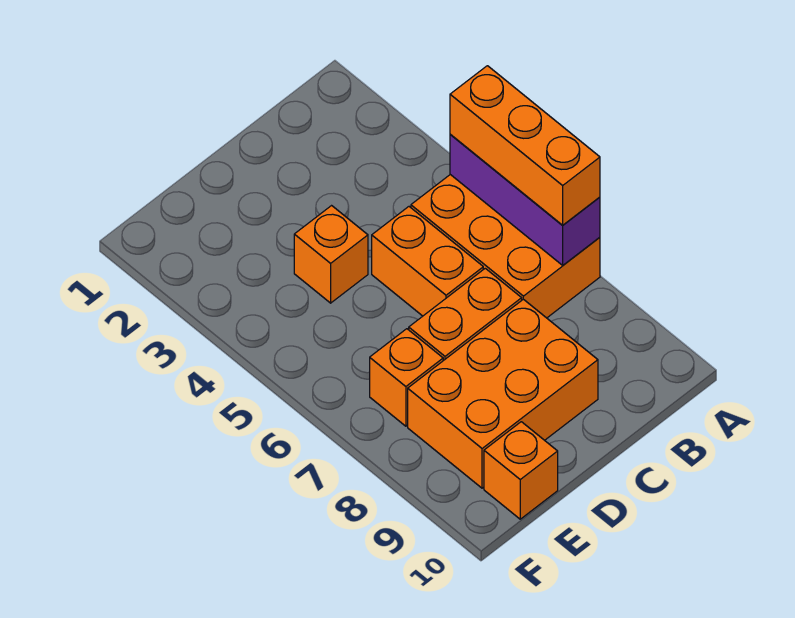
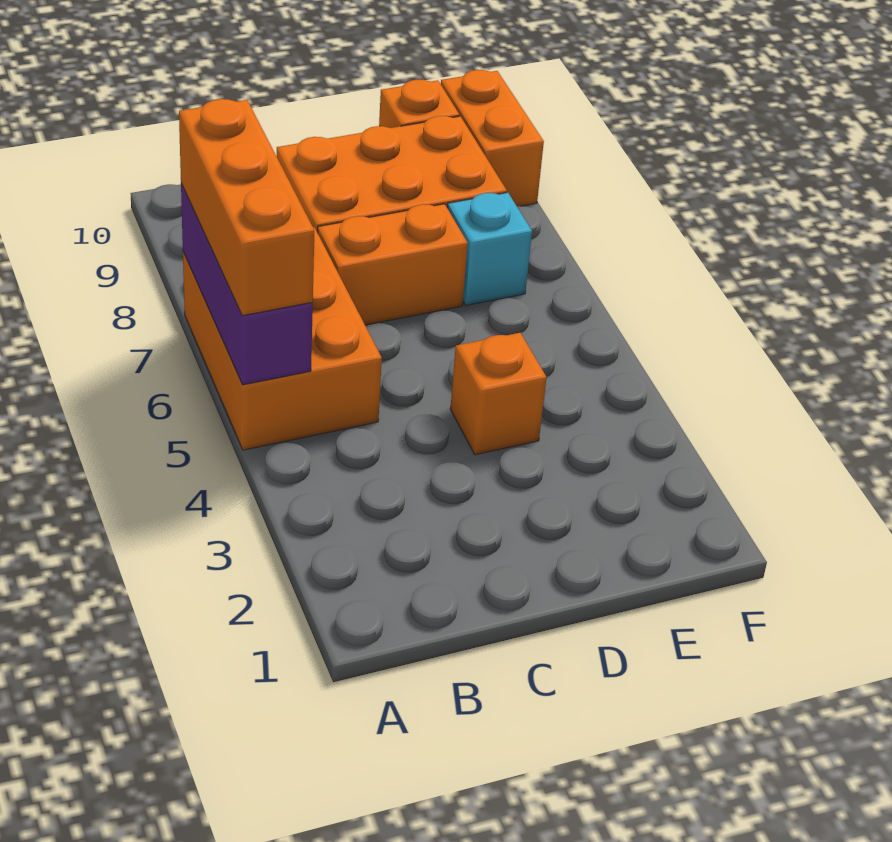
orange 1x2 brick [372,207,483,316] -> orange 1x2 brick moved to [441,70,544,206]
orange 1x1 brick [370,329,443,426] -> cyan 1x1 brick [448,193,532,305]

